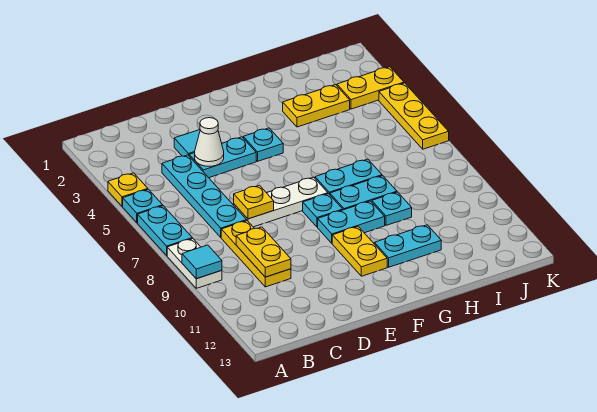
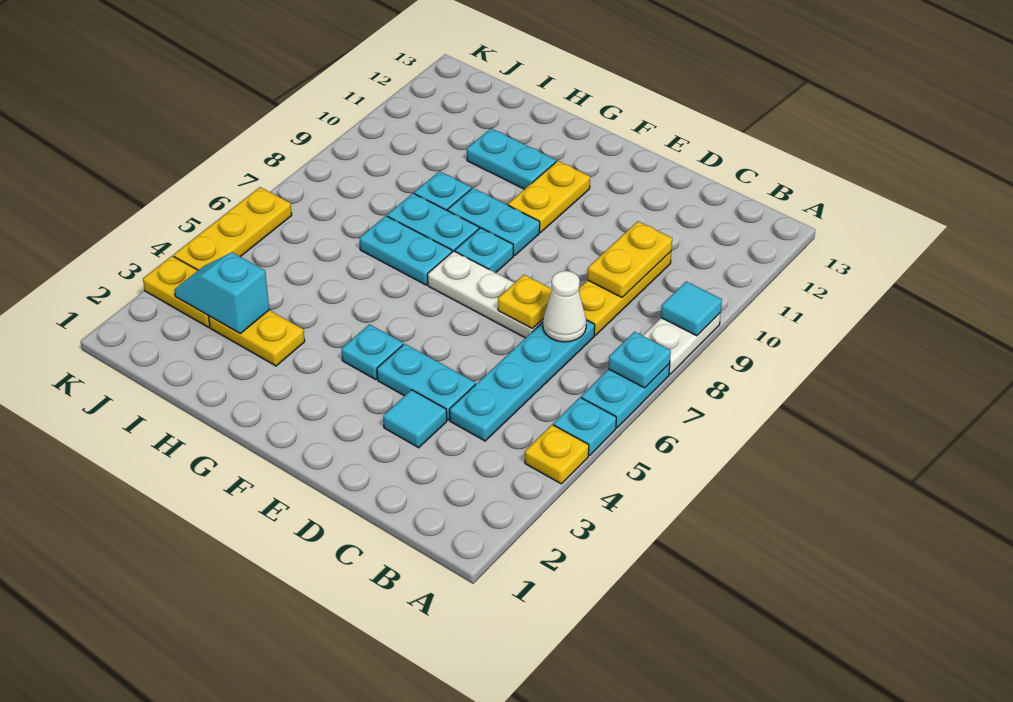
none -> cyan 1x1 plate [608,332,671,388]
white 1x1 cone [195,118,224,166] -> white 1x1 cone moved to [543,271,586,342]
none -> cyan 1x2 slope [174,252,269,334]

